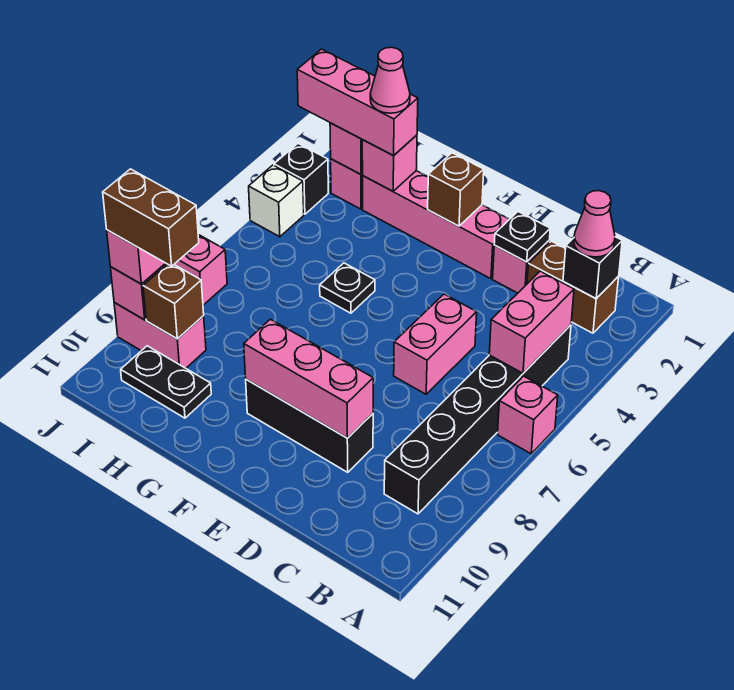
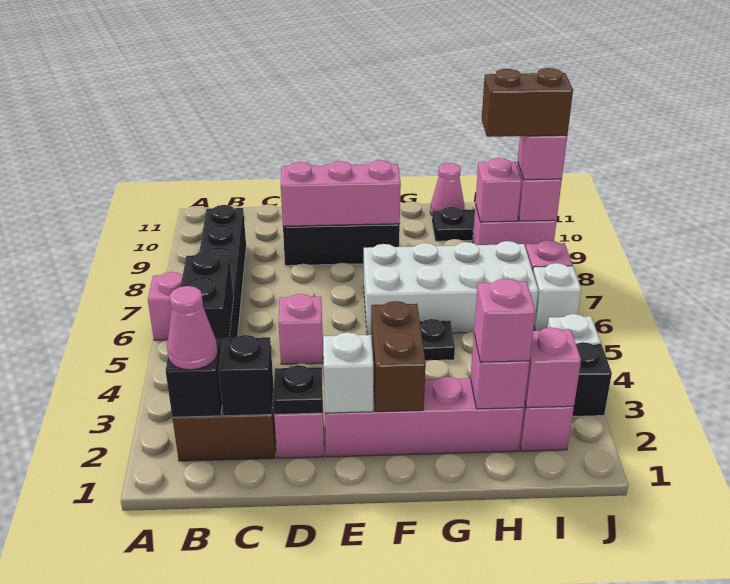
pink 1x2 brick [489,271,574,373] -> black 1x2 brick [181,252,234,348]
none -> black 1x1 brick [218,335,273,416]
pink 1x2 brick [394,294,477,394] -> pink 1x1 brick [279,294,323,364]
none -> white 1x1 brick [323,332,373,413]
brown 1x1 brick [428,153,484,226] -> brown 1x2 brick [371,301,426,412]
none -> white 2x4 brick [364,241,538,335]
pink 1x3 brick [297,49,418,155] -> pink 1x1 brick [474,279,536,362]
pink 1x1 cone [370,47,410,113] -> pink 1x1 cone moved to [430,163,465,215]
brown 1x1 brick [143,264,204,339] -> pink 1x1 brick [476,158,522,222]
none -> white 1x1 brick [533,263,581,331]

